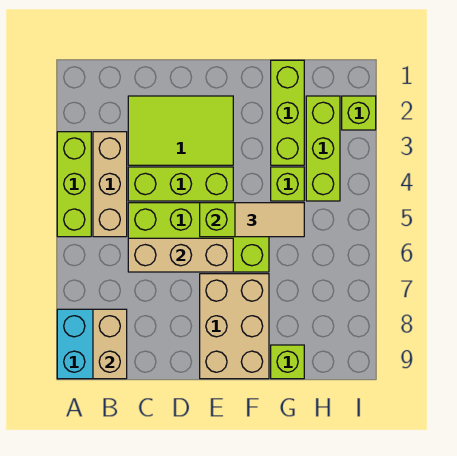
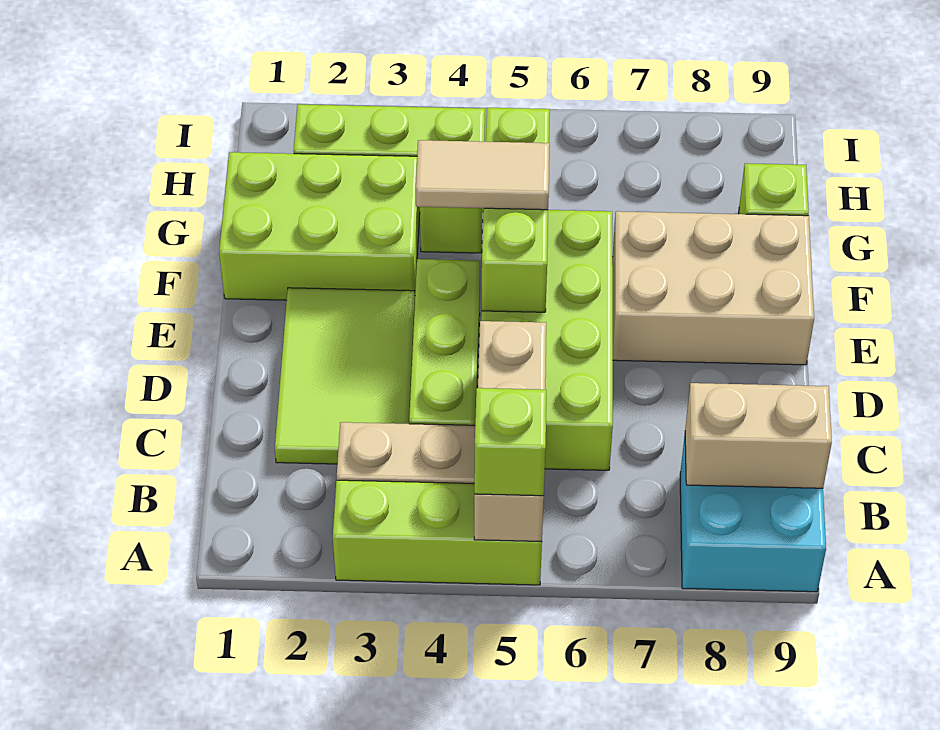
tan 1x3 brick [128,238,233,272] -> tan 1x3 brick moved to [474,321,546,541]
tan 1x2 tile [235,203,304,237] -> tan 1x2 tile turned to [415,140,549,210]
lime 1x3 brick [271,60,304,165] -> lime 2x3 brick [219,152,420,300]
lime 1x1 brick [342,96,376,130] -> lime 1x1 brick moved to [474,388,546,496]

